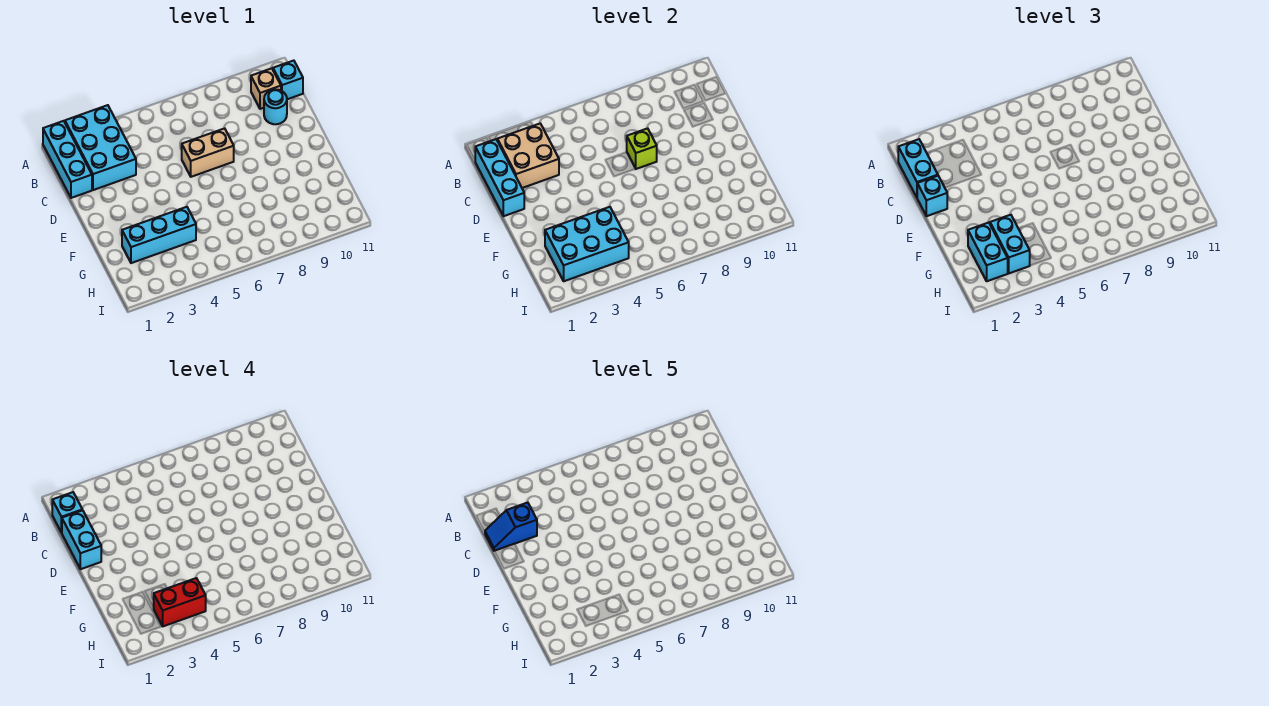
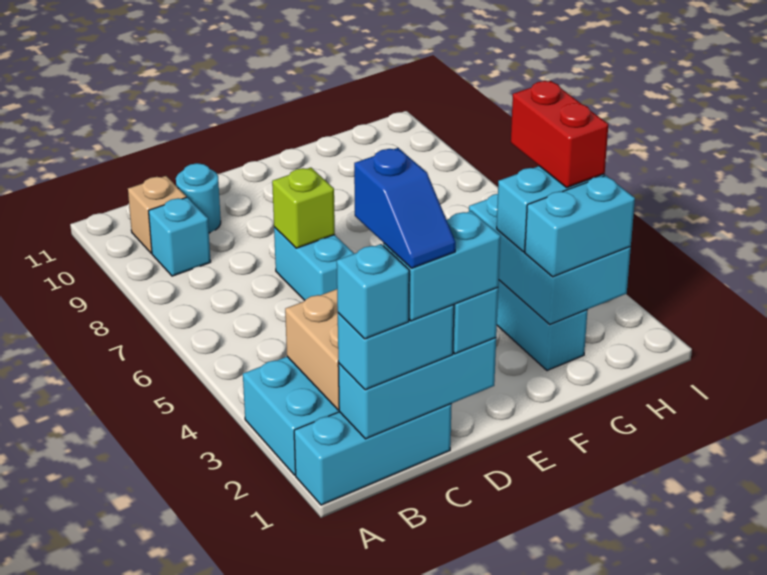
cyan 1x1 brick [273,61,303,99] -> cyan 1x1 brick moved to [149,197,211,276]
tan 1x2 brick [182,128,234,177] -> cyan 1x2 brick [274,227,354,300]

